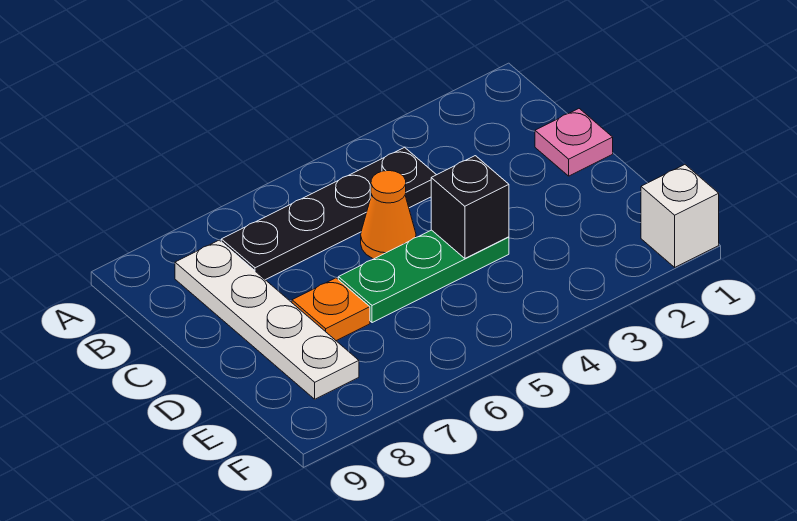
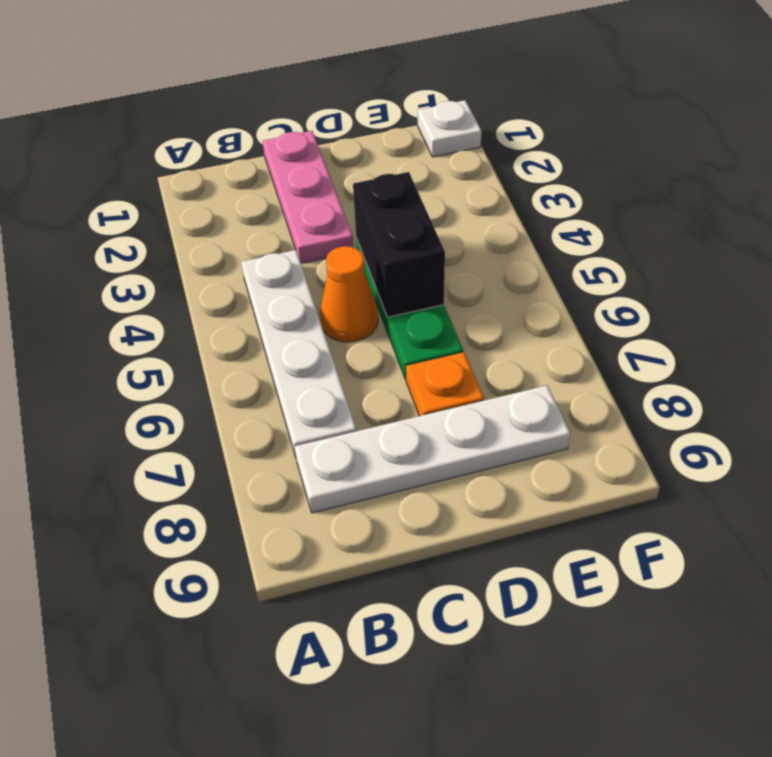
black 1x4 plate [221,147,436,280] -> white 1x4 plate [241,250,356,457]
pink 1x1 plate [535,109,613,176] -> pink 1x3 plate [263,131,353,263]
black 1x1 brick [431,156,509,258] -> black 1x2 brick [353,172,445,317]
white 1x1 brick [641,165,719,267] -> white 1x1 plate [418,100,482,157]

